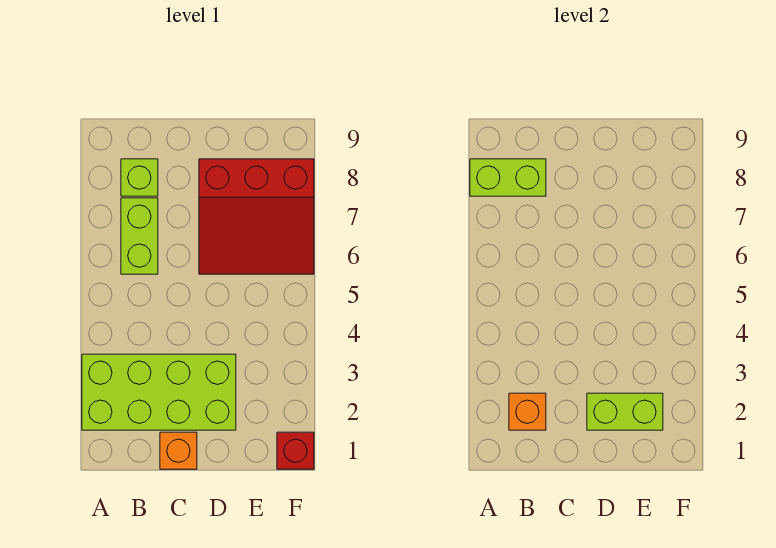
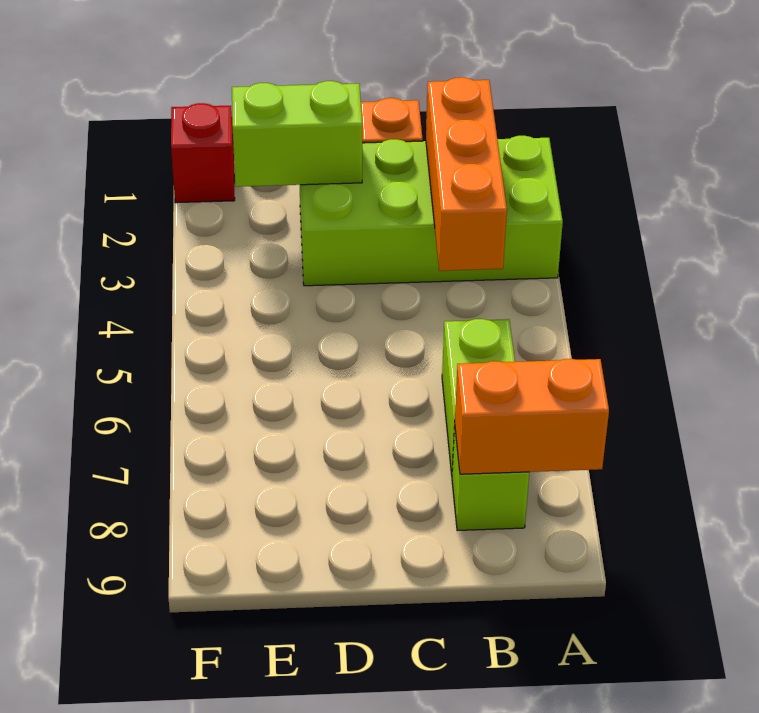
lime 1x2 brick [470,159,546,196] -> orange 1x2 brick [454,359,609,474]
orange 1x1 brick [509,393,546,430] -> orange 1x3 brick [426,77,507,271]
red 3x3 slope [199,159,314,274] -> none

